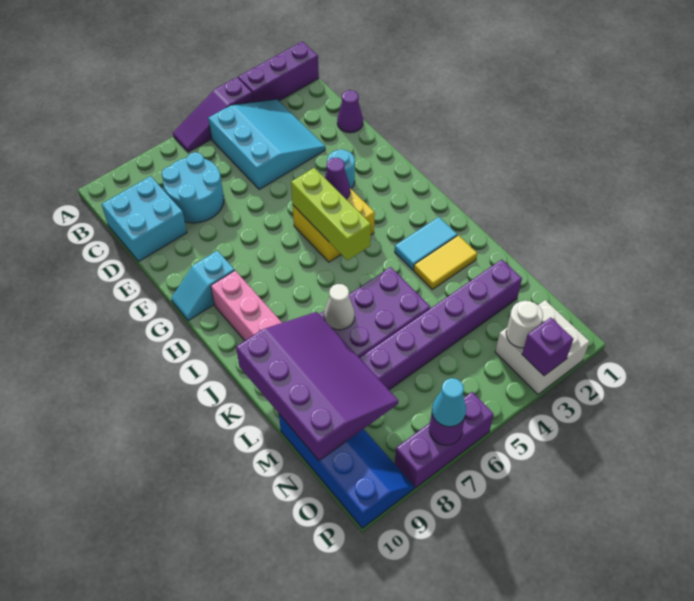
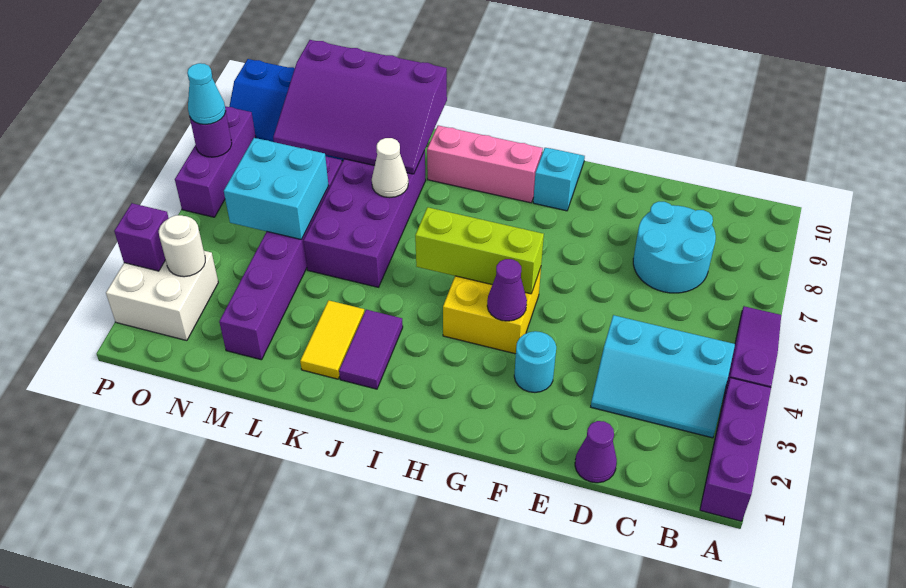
cyan 3x3 slope [208,99,325,190] -> cyan 2x3 slope [591,315,735,438]
cyan 2x2 brick [102,176,187,261] -> cyan 2x2 brick moved to [224,138,329,239]
cyan 1x2 tile [395,217,457,270] -> purple 1x2 tile [339,310,403,389]

